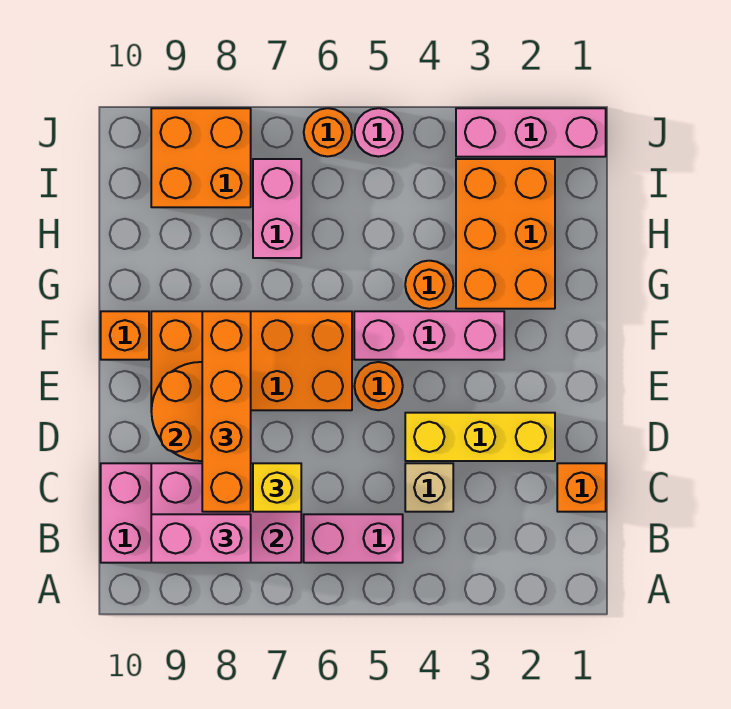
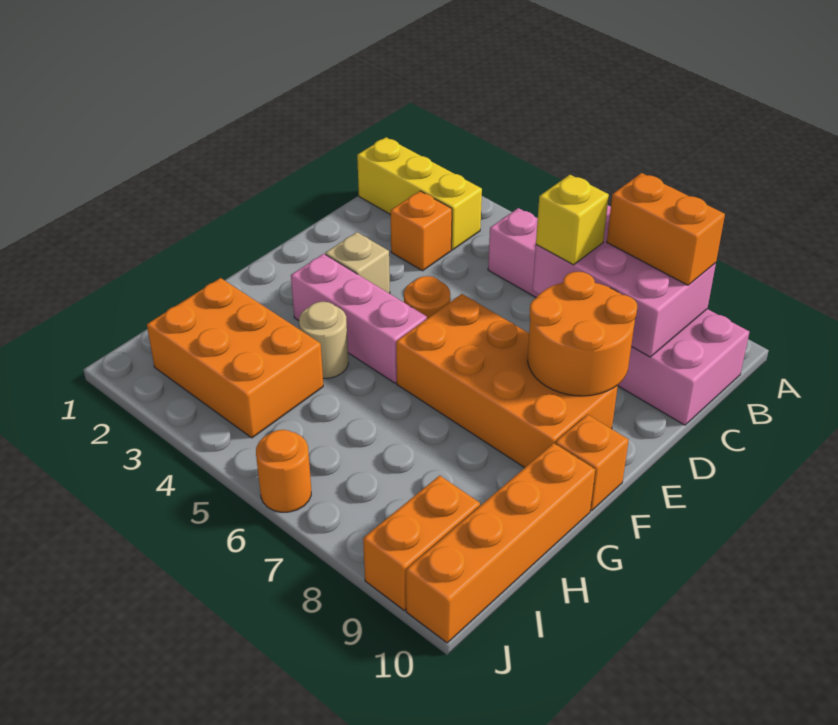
pink 1x2 brick [151,514,251,563] -> orange 1x2 brick [607,173,725,285]
orange 1x1 brick [557,463,606,512] -> orange 1x1 brick moved to [391,191,452,271]
tan 1x1 brick [405,463,453,512] -> tan 1x1 brick moved to [325,232,390,294]
orange 1x4 brick [202,311,251,512] -> orange 1x4 brick moved to [406,443,595,643]
yellow 1x3 brick [405,413,555,461] -> yellow 1x3 brick moved to [357,137,482,250]
orange 2x3 brick [456,159,555,309] -> orange 2x3 brick turned to [147,278,323,438]
orange 1x1 round brick [405,261,453,309] -> tan 1x1 round brick [299,302,348,378]
pink 1x2 brick [253,159,301,258] -> none
orange 2x2 brick [151,108,251,207] -> orange 1x2 brick [363,475,480,610]
pink 1x3 brick [456,108,606,157] -> none
pink 1x1 round brick [354,108,403,157] -> none

